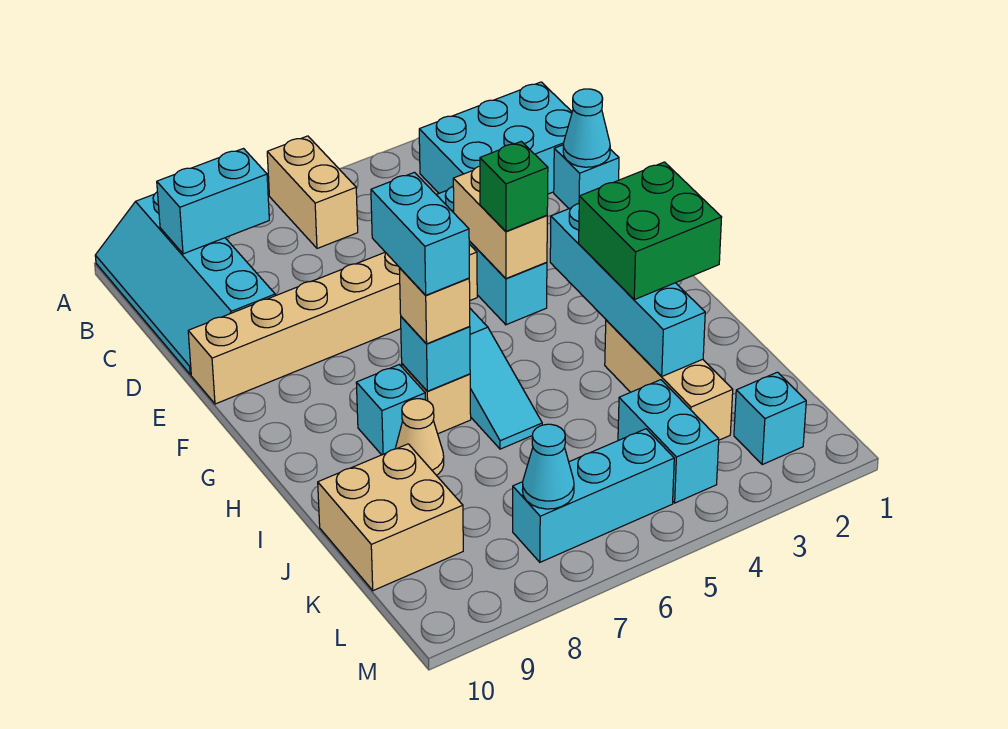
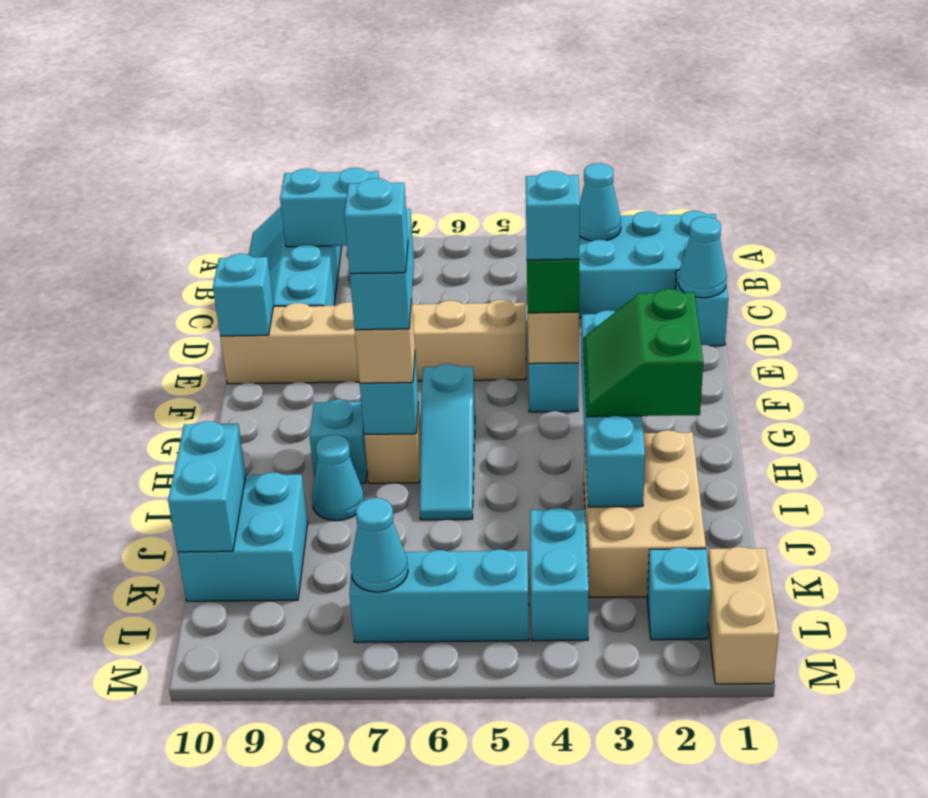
tan 1x2 brick [267,136,358,248] -> tan 1x2 brick moved to [708,547,779,684]
none -> cyan 1x1 cone [580,163,621,241]
none -> cyan 1x1 brick [213,254,274,336]
none -> cyan 1x1 brick [526,171,580,260]
green 2x2 brick [579,162,722,300] -> green 2x2 slope [583,289,703,417]
none -> cyan 1x1 brick [344,178,408,274]
tan 1x3 brick [605,320,733,440] -> tan 2x3 brick [584,430,706,597]
tan 1x1 cone [395,399,444,475] -> cyan 1x1 cone [312,435,364,521]
tan 2x2 brick [318,444,463,591] -> cyan 2x2 brick [178,472,308,601]
none -> cyan 1x2 brick [168,421,246,552]

